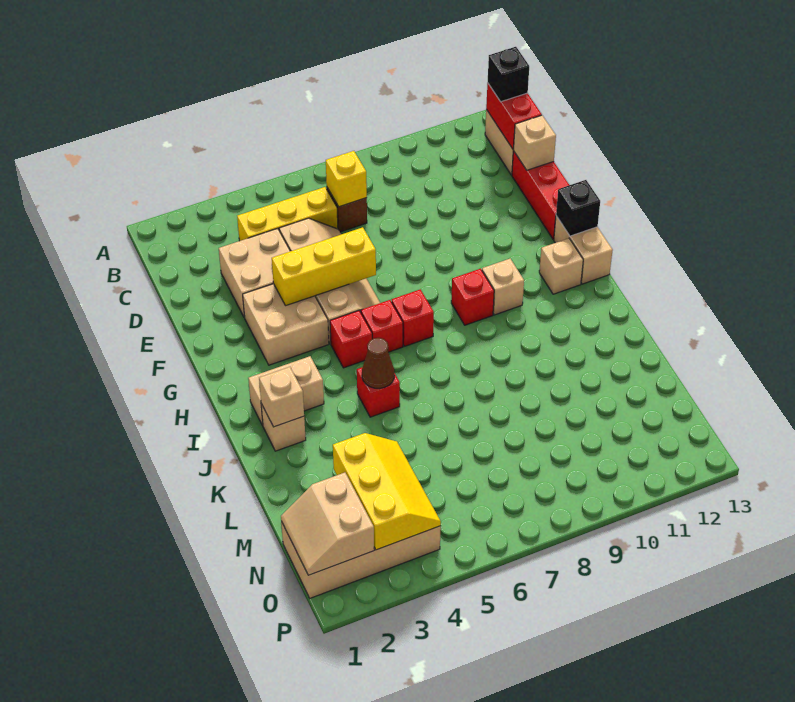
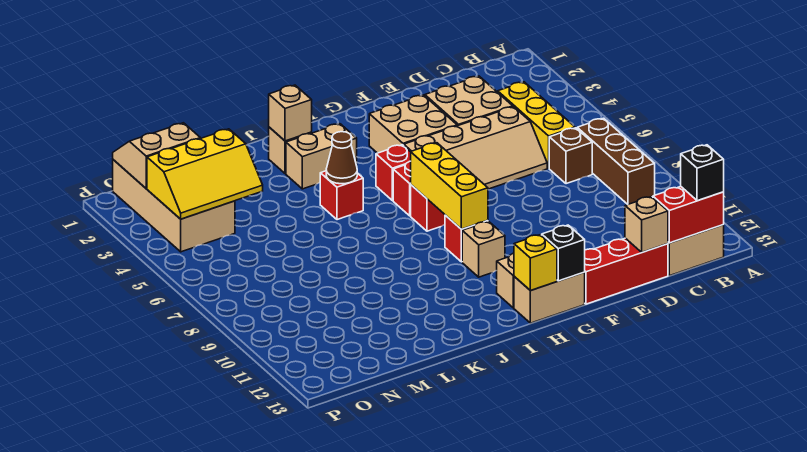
none -> brown 1x3 brick [577,118,655,204]
yellow 1x1 brick [326,151,367,207] -> yellow 1x1 brick moved to [514,235,557,291]
yellow 1x3 brick [272,227,376,306] -> yellow 1x3 brick moved to [411,143,488,229]
tan 1x2 brick [248,356,324,425] -> tan 1x2 brick turned to [286,124,357,189]

